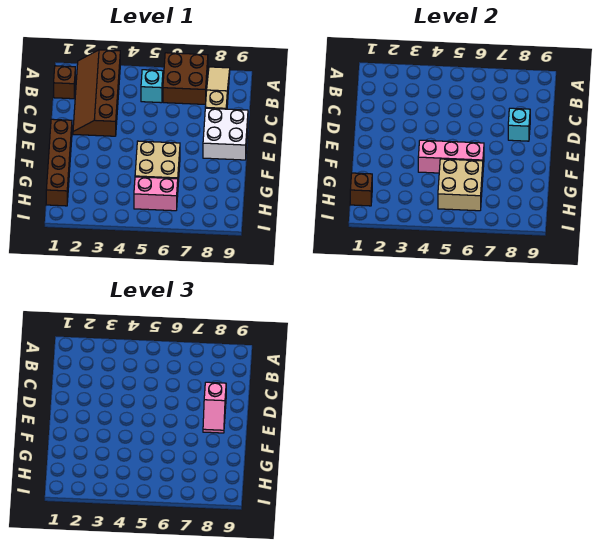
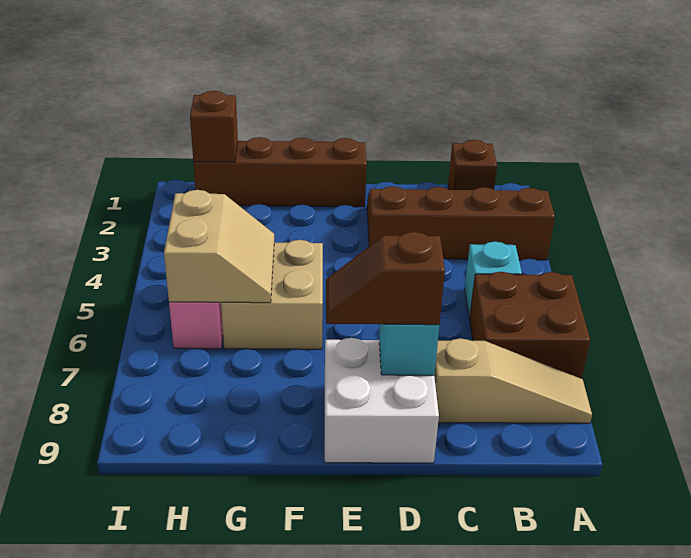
pink 1x2 slope [203,382,226,433] -> brown 1x2 slope [326,232,445,325]
pink 1x3 brick [418,140,484,173] -> none
tan 2x2 brick [438,159,483,211] -> tan 2x2 slope [164,190,274,303]

